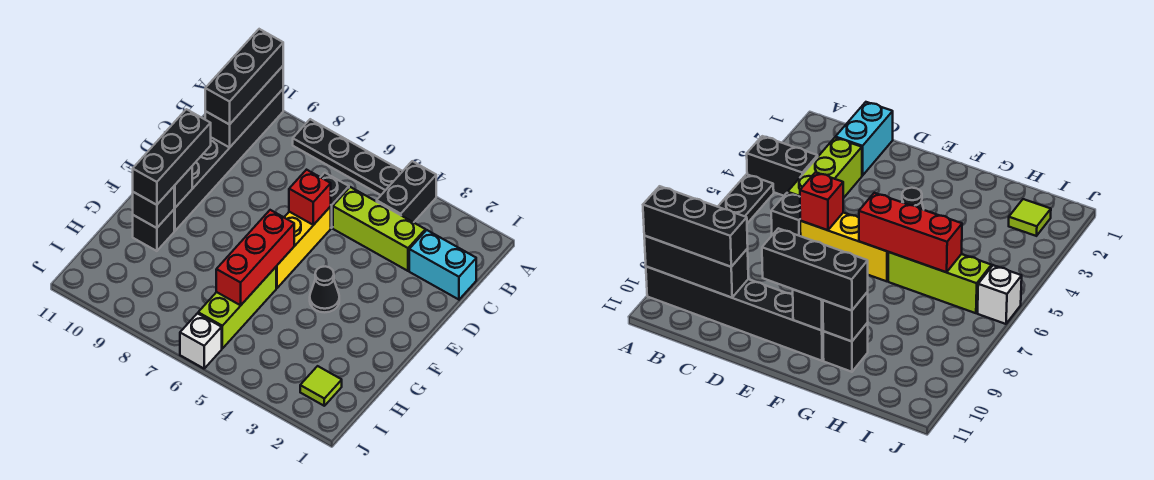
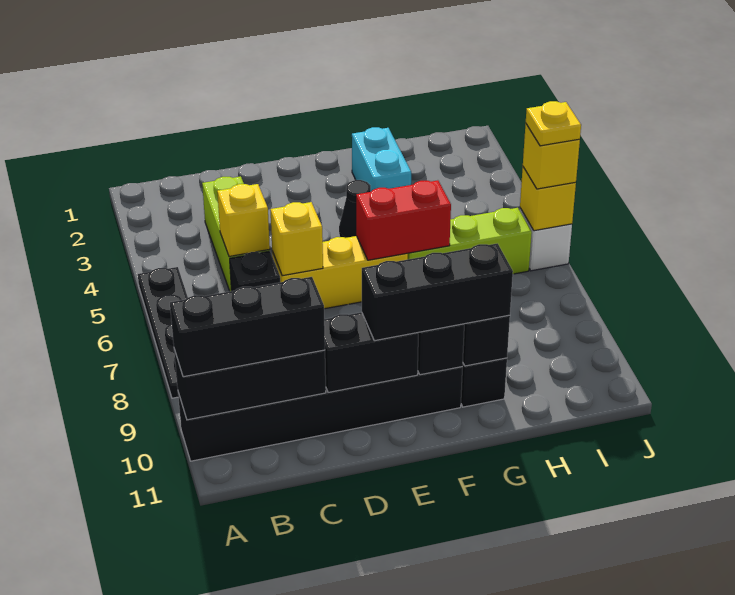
black 1x2 brick [377,161,436,222] -> black 1x2 brick moved to [324,312,418,392]
cyan 1x2 brick [409,230,476,300] -> cyan 1x2 brick moved to [352,127,411,191]
none -> yellow 1x1 brick [217,184,270,256]
red 1x1 brick [289,170,331,225] -> yellow 1x1 brick [270,202,323,276]
red 1x3 brick [216,210,294,305] -> red 1x2 brick [356,180,451,260]
lime 1x1 tile [300,366,342,406] -> none
none -> yellow 1x1 brick [520,167,576,231]
none -> yellow 1x1 brick [523,124,580,189]
none -> yellow 1x1 plate [526,101,581,146]

